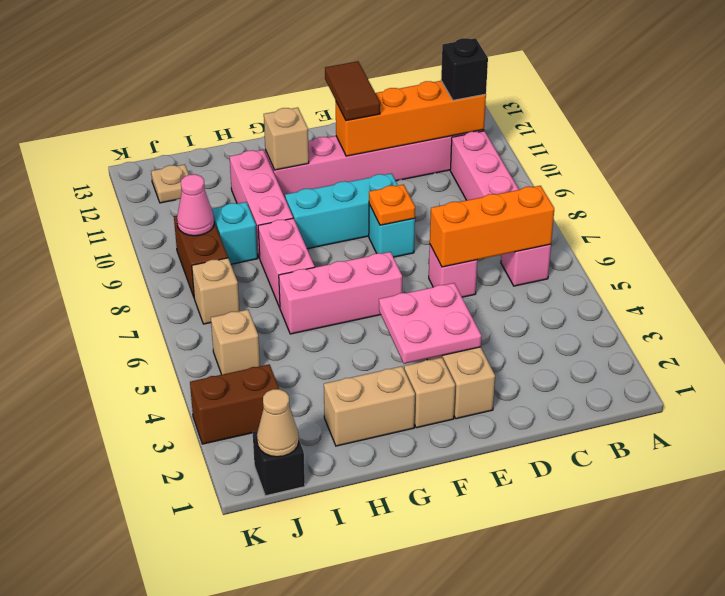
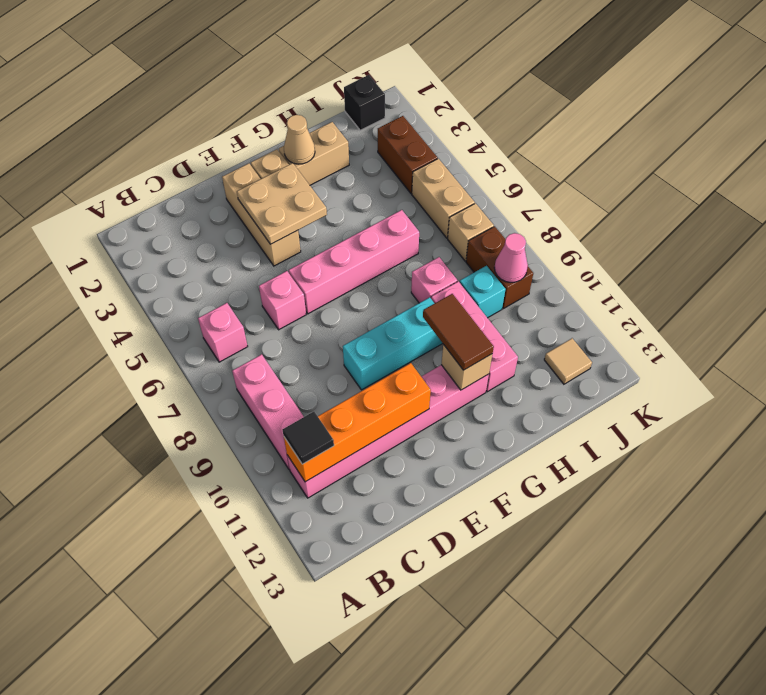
orange 1x3 brick [430,186,554,267] -> none
black 1x1 brick [441,38,488,100] -> black 1x1 tile [282,412,334,464]
pink 2x2 plate [379,283,482,364] -> tan 2x2 plate [237,163,327,244]
cyan 1x1 brick [369,204,415,257] -> none
orange 1x1 plate [369,185,415,225] -> none
brown 1x2 tile [325,61,380,121] -> brown 1x2 tile moved to [423,294,494,370]
pink 1x3 brick [279,252,402,334] -> pink 1x4 brick [289,210,419,314]
pink 1x2 brick [258,218,315,308] -> pink 1x1 brick [411,257,457,303]
tan 1x1 cone [257,389,299,457] -> tan 1x1 cone moved to [284,115,315,164]
brown 1x2 brick [190,364,279,444] -> brown 1x2 brick turned to [378,116,437,194]
tan 1x1 brick [211,310,260,375] -> tan 1x2 brick [412,159,475,238]
tan 1x1 plate [151,165,189,203] -> tan 1x1 tile [544,338,592,384]

